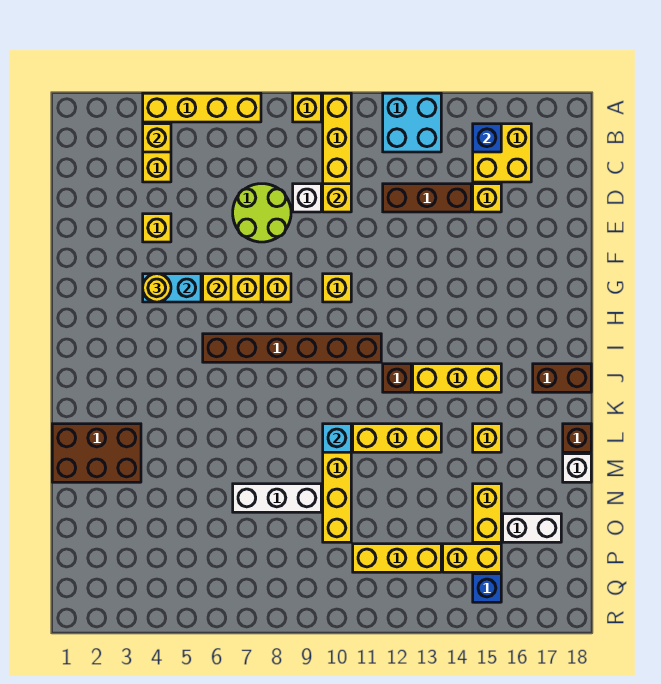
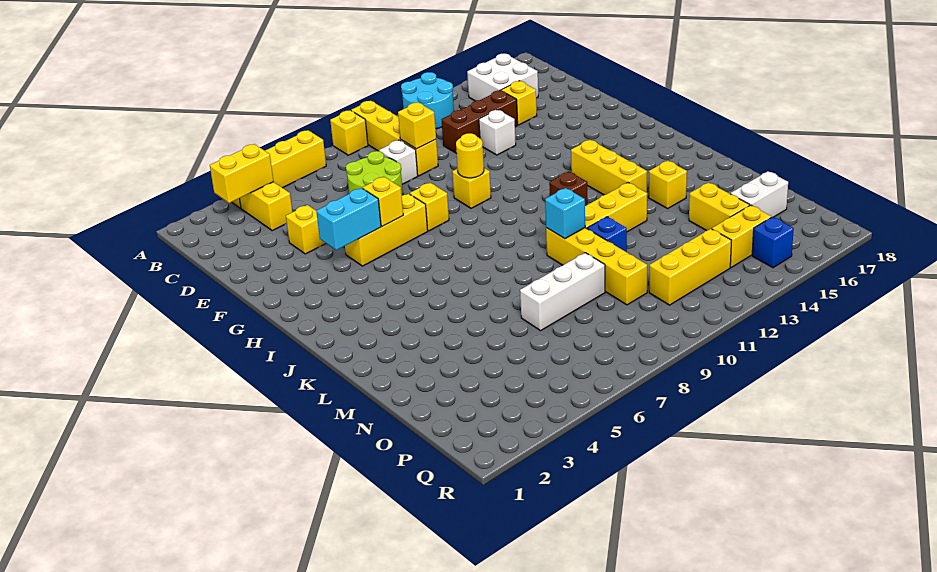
cyan 2x2 brick [383,93,441,152] -> cyan 2x2 round brick [401,72,454,129]
yellow 1x1 brick [143,124,171,152] -> yellow 1x2 brick [210,144,274,203]
yellow 2x2 brick [473,124,531,182] -> white 2x2 brick [467,54,538,101]
blue 1x1 brick [473,124,501,152] -> blue 1x1 brick moved to [587,217,627,252]
yellow 1x1 round brick [143,274,171,302] -> yellow 1x1 round brick moved to [456,133,484,178]
brown 1x6 brick [203,334,381,362] -> none
yellow 1x3 brick [413,364,501,392] -> yellow 1x3 brick turned to [571,140,647,195]
brown 1x2 brick [533,364,591,392] -> none
brown 2x3 brick [52,424,141,482] -> none
brown 1x1 brick [563,424,591,452] -> none
white 1x1 brick [563,454,591,482] -> white 1x1 brick moved to [479,110,516,155]

